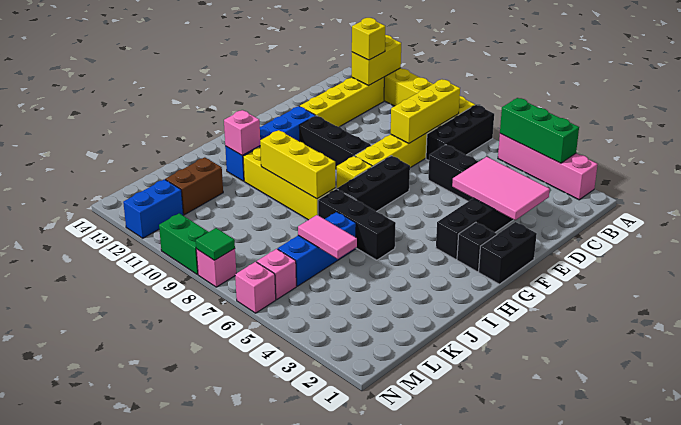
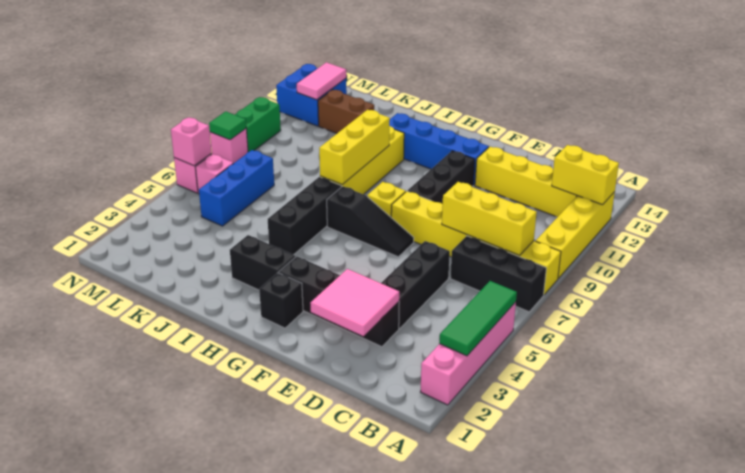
green 1x3 brick [500,98,579,163] -> green 1x3 tile [439,281,517,356]
yellow 1x1 brick [352,18,385,60] -> none
pink 2x3 tile [452,157,550,220] -> pink 2x2 tile [310,269,399,336]
black 1x2 brick [479,222,537,284] -> black 1x2 brick moved to [230,235,295,290]
black 1x3 brick [337,156,410,212] -> black 1x3 slope [327,186,414,257]
pink 1x1 brick [224,110,260,155] -> pink 1x1 brick moved to [171,117,212,166]
blue 1x3 brick [278,212,356,286] -> blue 1x3 brick turned to [199,150,274,226]
pink 1x2 tile [298,215,357,259] -> pink 1x2 tile moved to [297,62,346,100]
blue 1x2 brick [123,179,183,238] -> blue 2x2 brick [276,64,347,126]

